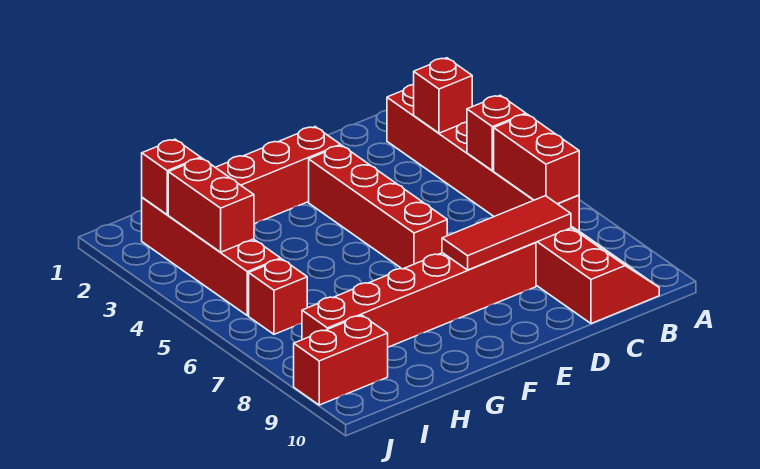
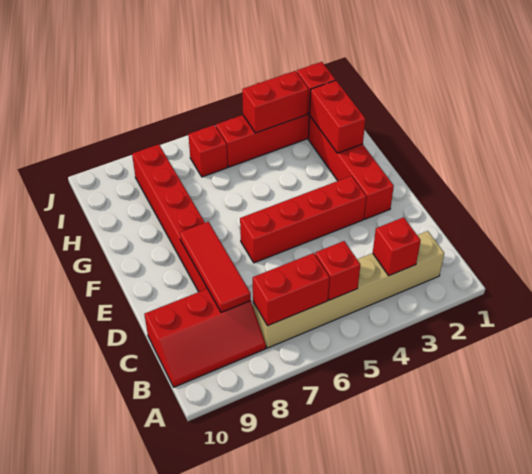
red 1x6 brick [387,85,579,231] -> tan 1x6 brick [253,231,444,348]
red 1x2 brick [294,316,388,405] -> red 1x2 brick moved to [310,80,365,153]

